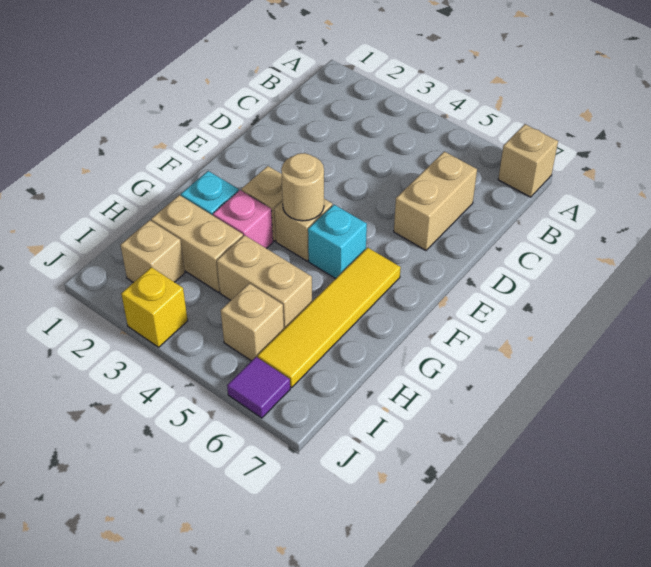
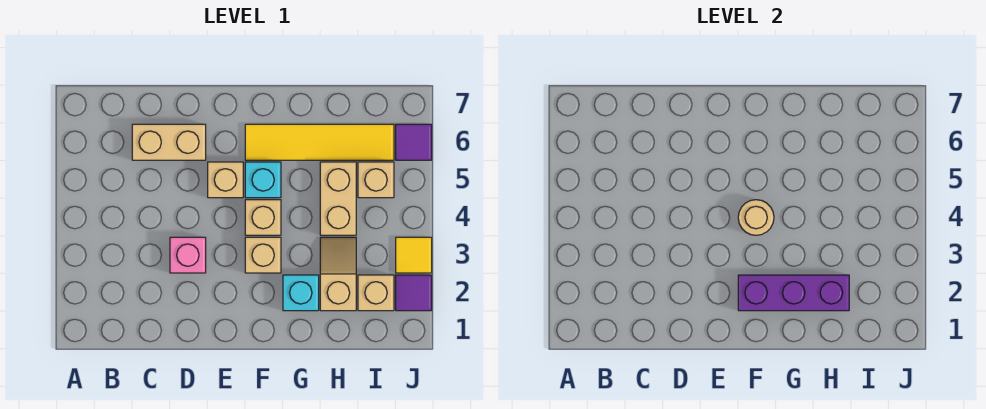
tan 1x1 brick [498,124,558,197] -> tan 1x1 brick moved to [208,162,243,198]
none -> purple 1x3 brick [738,275,849,311]
pink 1x1 brick [213,190,273,249] -> pink 1x1 brick moved to [170,237,206,273]
tan 1x2 brick [151,195,243,292] -> tan 1x2 slope [320,237,356,311]
none -> purple 1x1 tile [396,275,432,311]
yellow 1x1 brick [121,267,188,347] -> yellow 1x1 tile [396,237,432,273]

